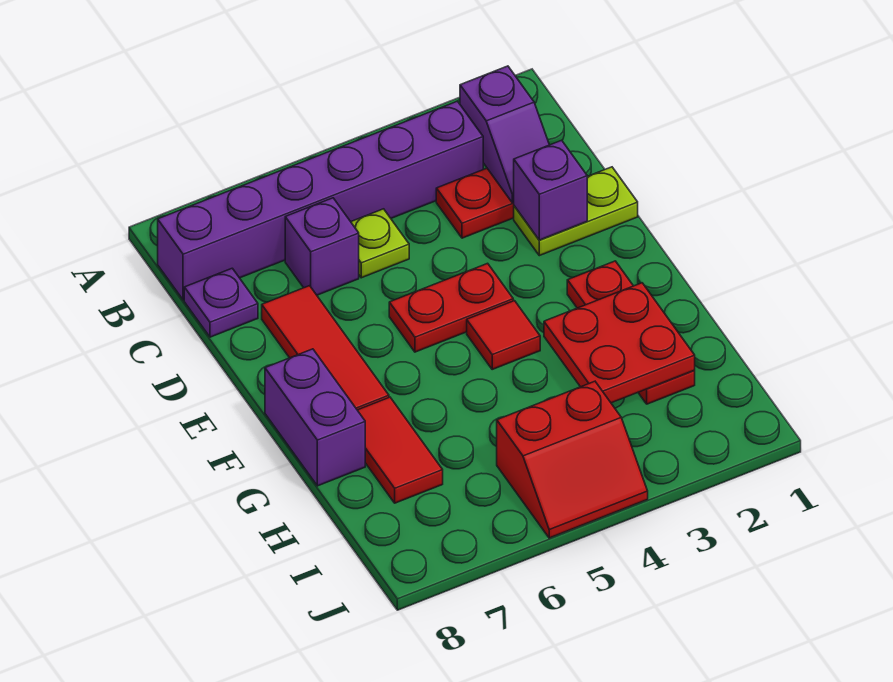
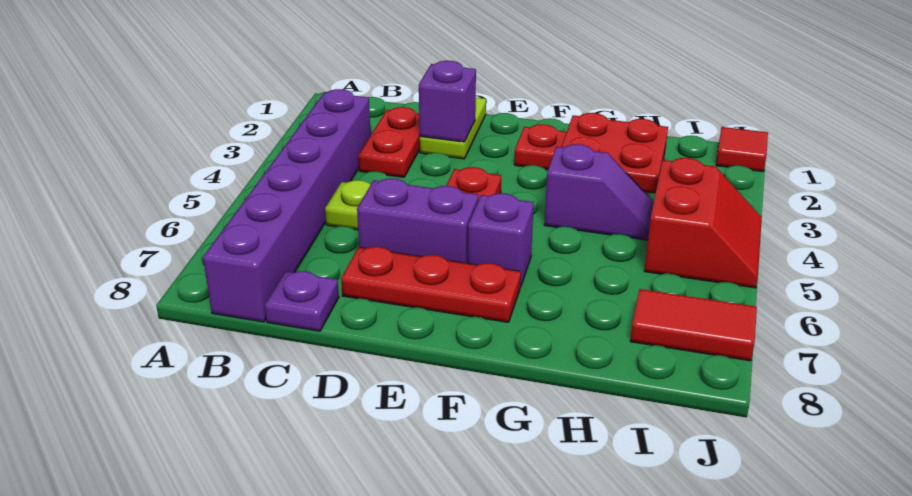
purple 1x2 slope [460,66,549,203] -> purple 1x2 slope moved to [544,144,654,240]
purple 1x1 brick [285,198,359,295] -> purple 1x1 brick moved to [468,193,534,287]
red 1x3 tile [262,286,389,410] -> red 1x3 plate [341,247,521,322]
red 1x1 tile [467,301,540,369] -> red 1x1 tile moved to [716,127,768,172]
purple 1x2 brick [265,349,365,486] -> purple 1x2 brick moved to [357,178,478,263]
red 1x2 tile [358,397,443,503] -> red 1x2 tile moved to [630,289,757,361]

